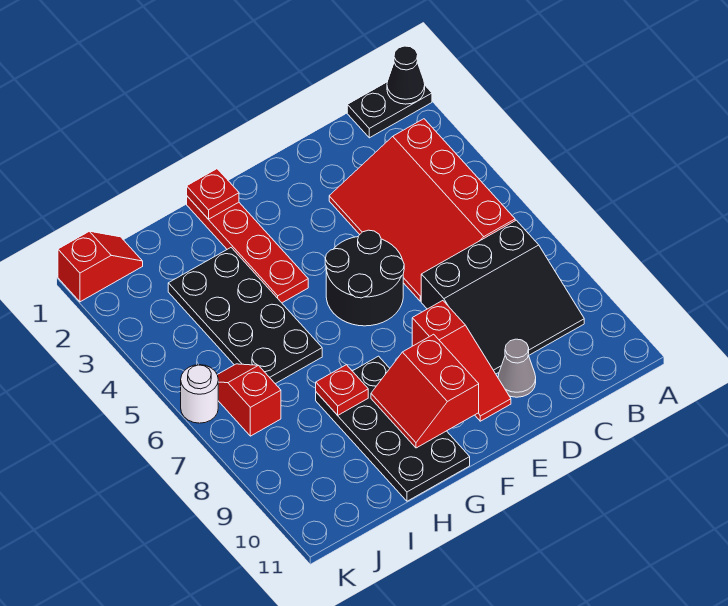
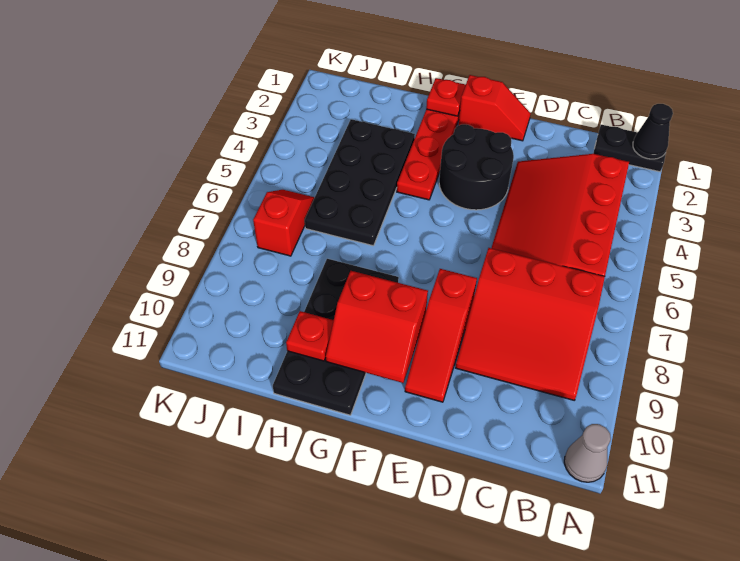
black 3x3 slope [421,220,584,374] -> red 3x3 slope [456,248,605,400]
grey 1x1 cone [498,339,536,397] -> grey 1x1 cone moved to [564,424,611,482]
black 2x2 round brick [325,230,404,326] -> black 2x2 round brick moved to [439,124,514,210]
red 2x2 slope [371,334,479,448] -> red 2x2 slope turned to [326,271,428,383]
red 1x1 plate [316,365,368,415] -> red 1x1 plate moved to [286,311,334,361]
red 1x2 slope [58,231,143,302] -> red 1x2 slope moved to [458,75,531,141]
white 1x1 round brick [181,365,218,423] -> none

